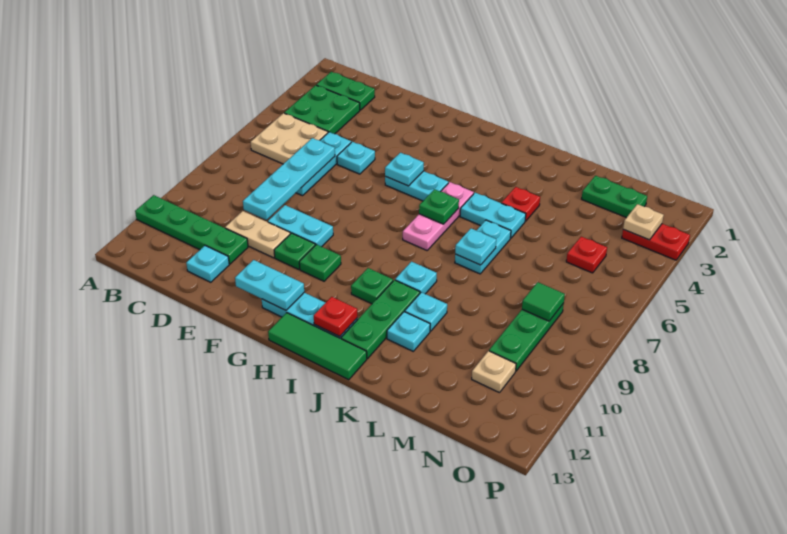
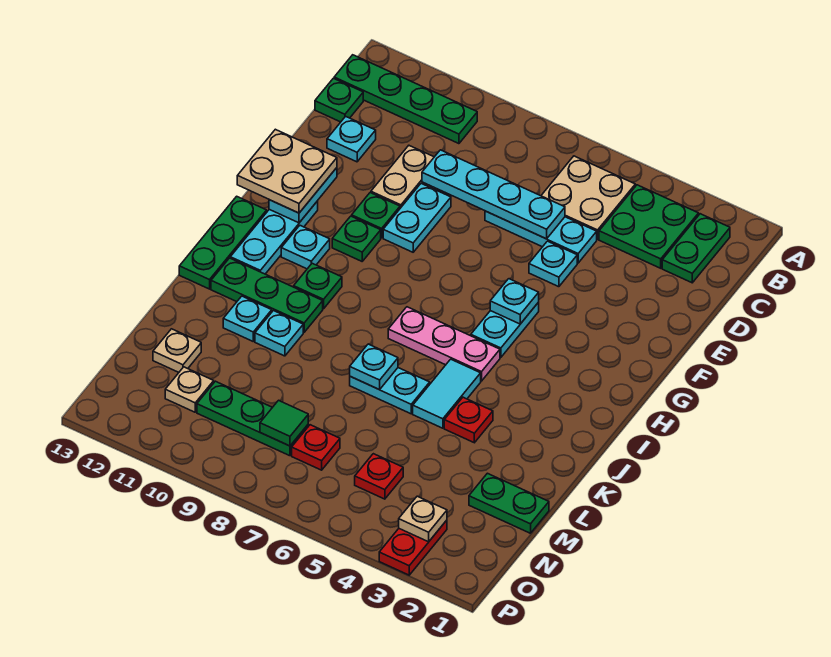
green 1x4 plate [135,195,248,264] -> green 1x4 plate turned to [334,55,477,144]
none -> tan 2x2 plate [237,129,337,213]
green 1x3 tile [268,313,367,380] -> green 1x3 plate [179,196,267,289]
green 1x1 plate [419,189,459,224] -> green 1x1 plate moved to [315,78,363,122]
red 1x1 plate [314,297,357,336] -> red 1x1 plate moved to [292,425,340,470]
cyan 1x2 plate [460,193,526,238] -> cyan 1x2 tile [413,359,481,428]
cyan 1x1 plate [395,262,437,294] -> cyan 1x1 plate moved to [281,226,330,269]
green 1x2 plate [582,176,647,218] -> green 1x2 plate turned to [469,473,549,533]
none -> tan 1x1 plate [153,329,201,372]

